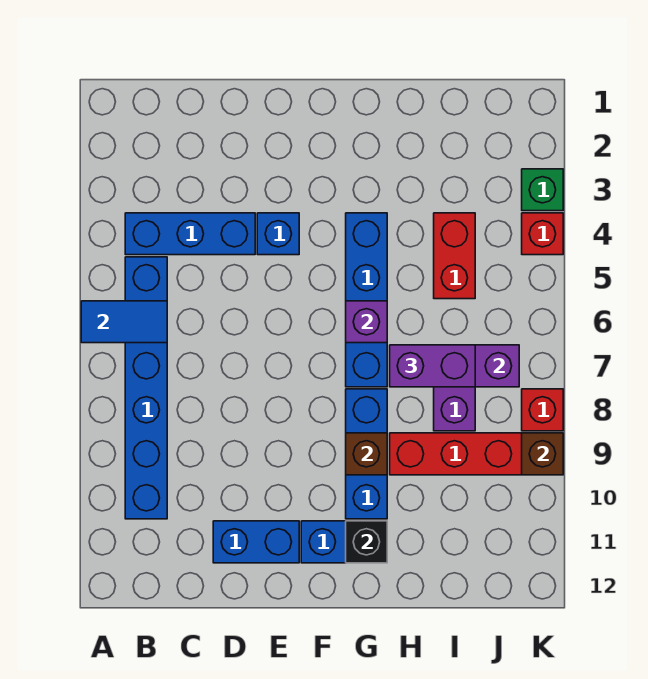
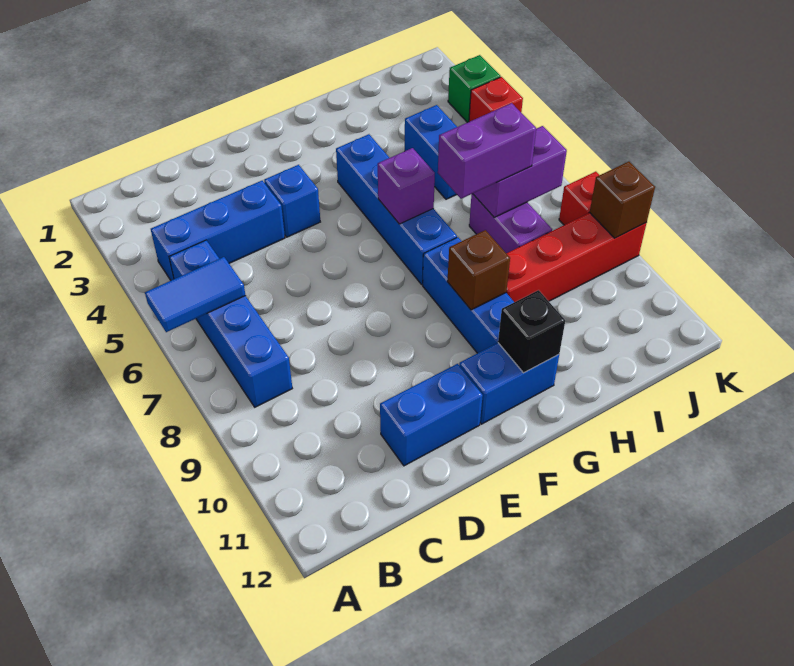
blue 1x6 brick [125,257,167,519] -> blue 1x4 brick [169,240,292,407]
red 1x2 brick [434,213,475,299] -> blue 1x2 brick [405,105,457,199]

